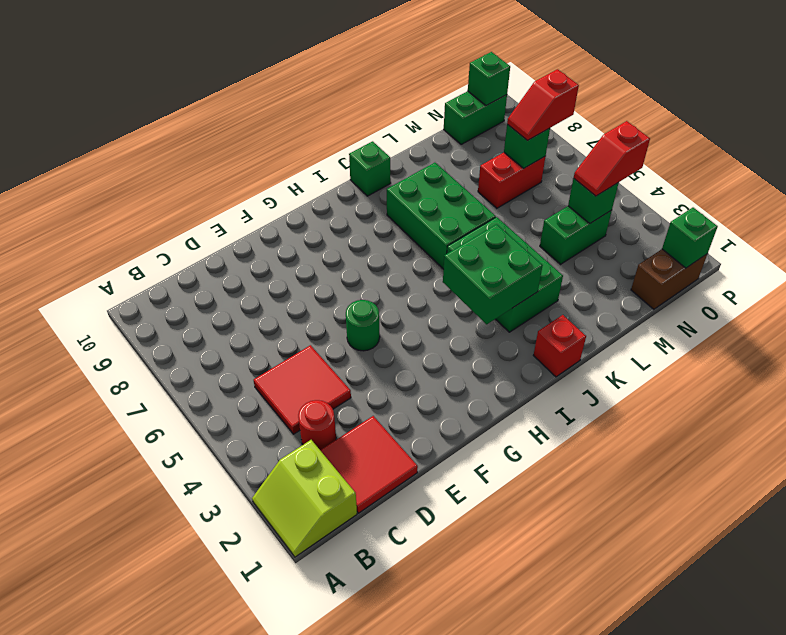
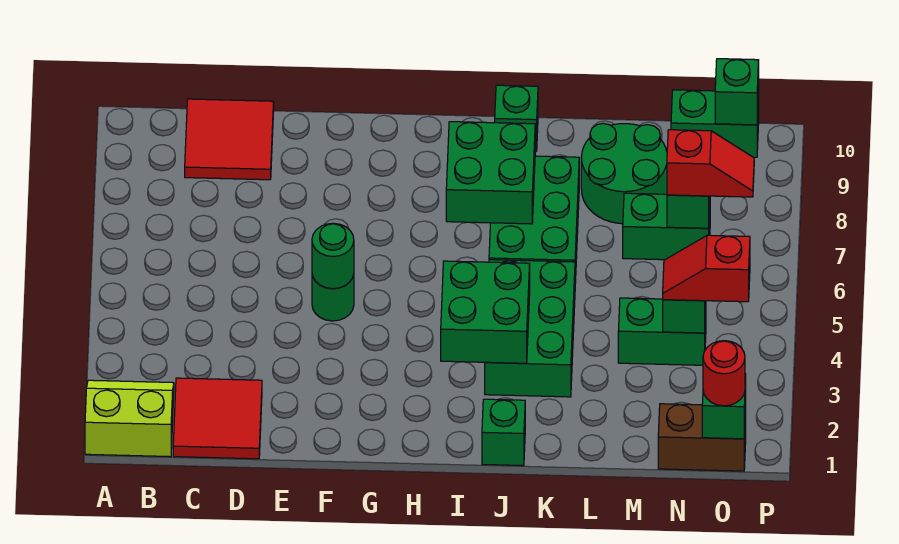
lime 2x2 slope [252,440,357,557] -> lime 2x2 slope turned to [85,380,174,457]
red 1x1 round brick [298,400,336,450] -> red 1x1 round brick moved to [703,341,745,406]
red 2x2 tile [254,345,351,434] -> red 2x2 tile moved to [185,99,274,180]
none -> green 1x1 round brick [312,223,354,289]
none -> green 2x2 brick [446,122,535,224]
red 1x1 brick [533,315,586,377] -> green 1x1 brick [482,399,525,466]
none -> green 2x2 round brick [581,123,667,224]
red 1x2 brick [478,153,545,208] -> green 1x2 brick [623,193,710,260]
red 1x2 slope [507,69,579,141] -> red 1x2 slope turned to [667,130,754,197]

